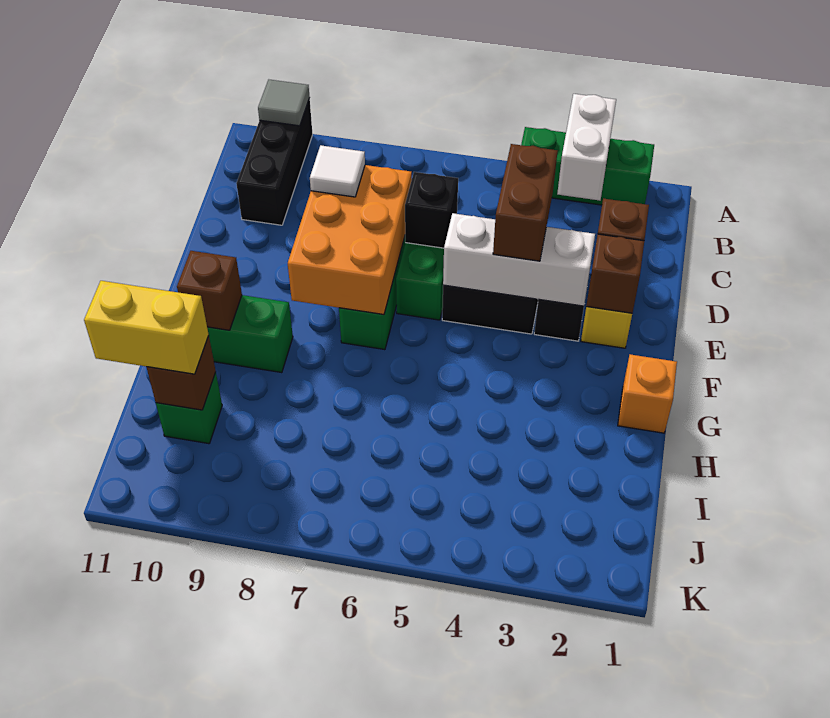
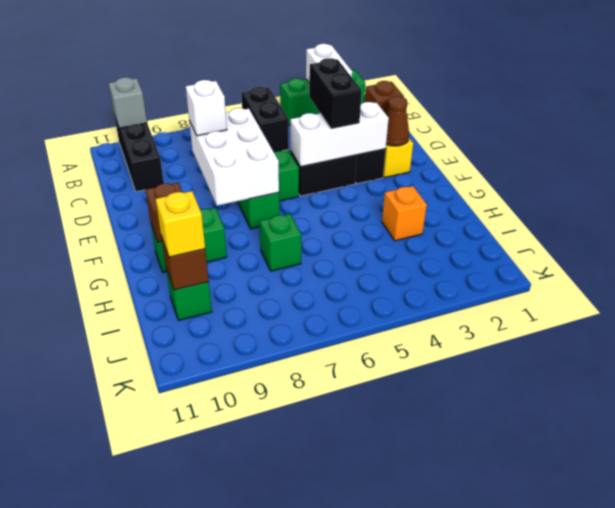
grey 1x1 tile [258,80,310,126] -> grey 1x1 brick [108,77,147,128]
brown 1x2 brick [493,144,557,261] -> black 1x2 brick [309,58,362,129]
black 1x1 brick [405,172,458,248] -> black 1x2 brick [241,87,289,152]
orange 2x3 brick [288,165,412,314] -> white 2x3 brick [189,108,279,206]
white 1x1 tile [310,145,365,197] -> white 1x1 brick [186,80,227,136]
brown 1x1 brick [586,234,644,313] -> brown 1x1 cone [386,96,409,146]
orange 1x1 brick [618,354,677,433] -> orange 1x1 brick moved to [382,186,427,241]
none -> green 1x1 brick [260,214,301,271]
yellow 1x2 brick [84,281,209,374] -> yellow 1x1 brick [156,191,205,257]

